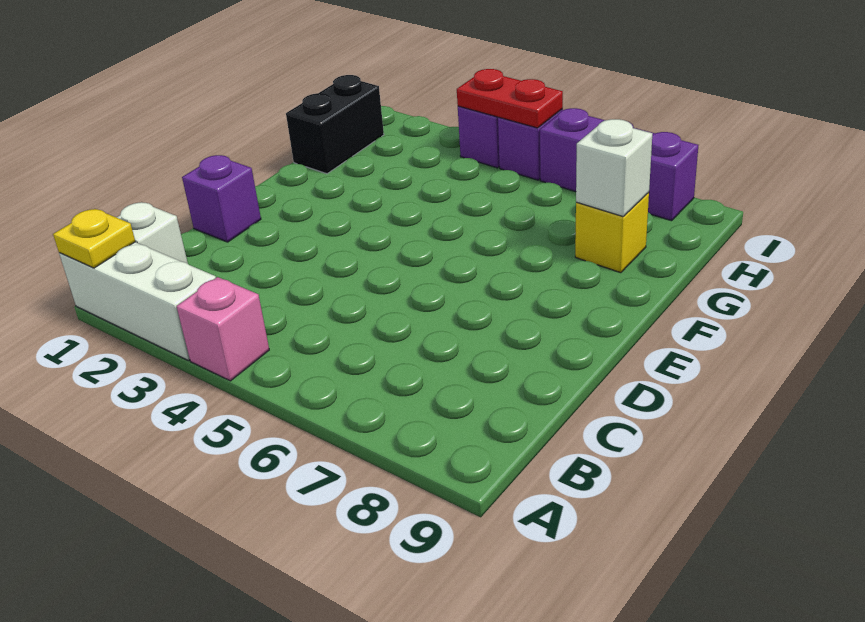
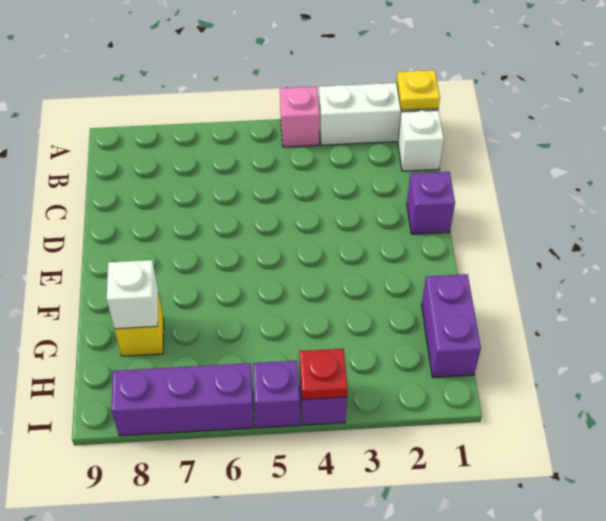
black 1x2 brick [286,75,384,174] -> purple 1x2 brick [422,274,481,378]
red 1x2 plate [457,69,563,128] -> red 1x1 plate [299,349,348,400]

